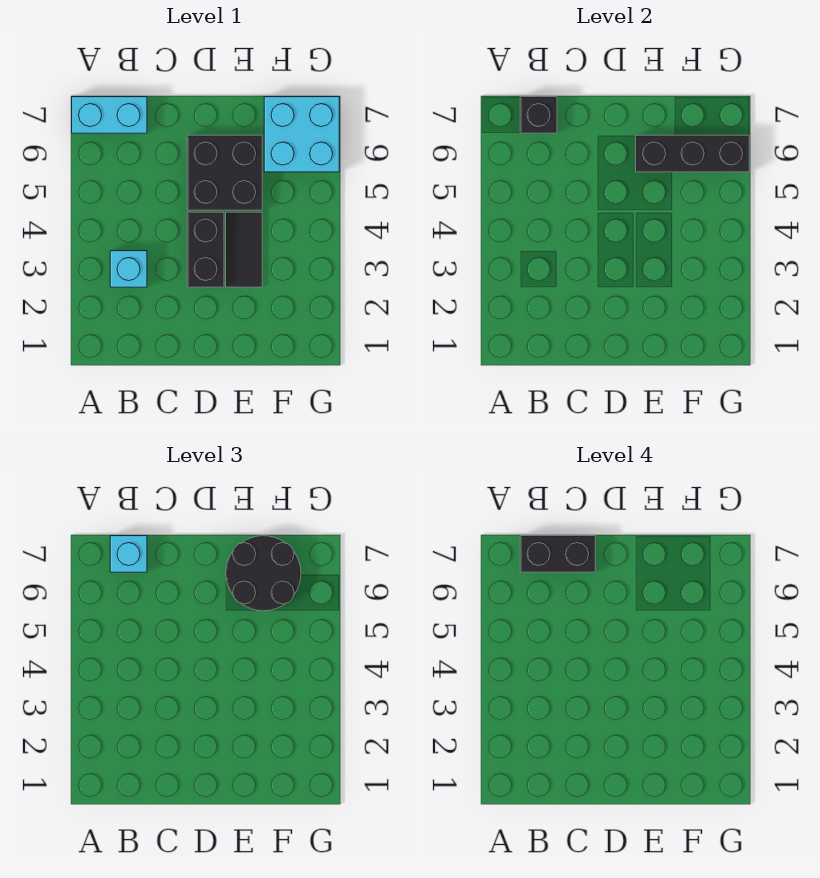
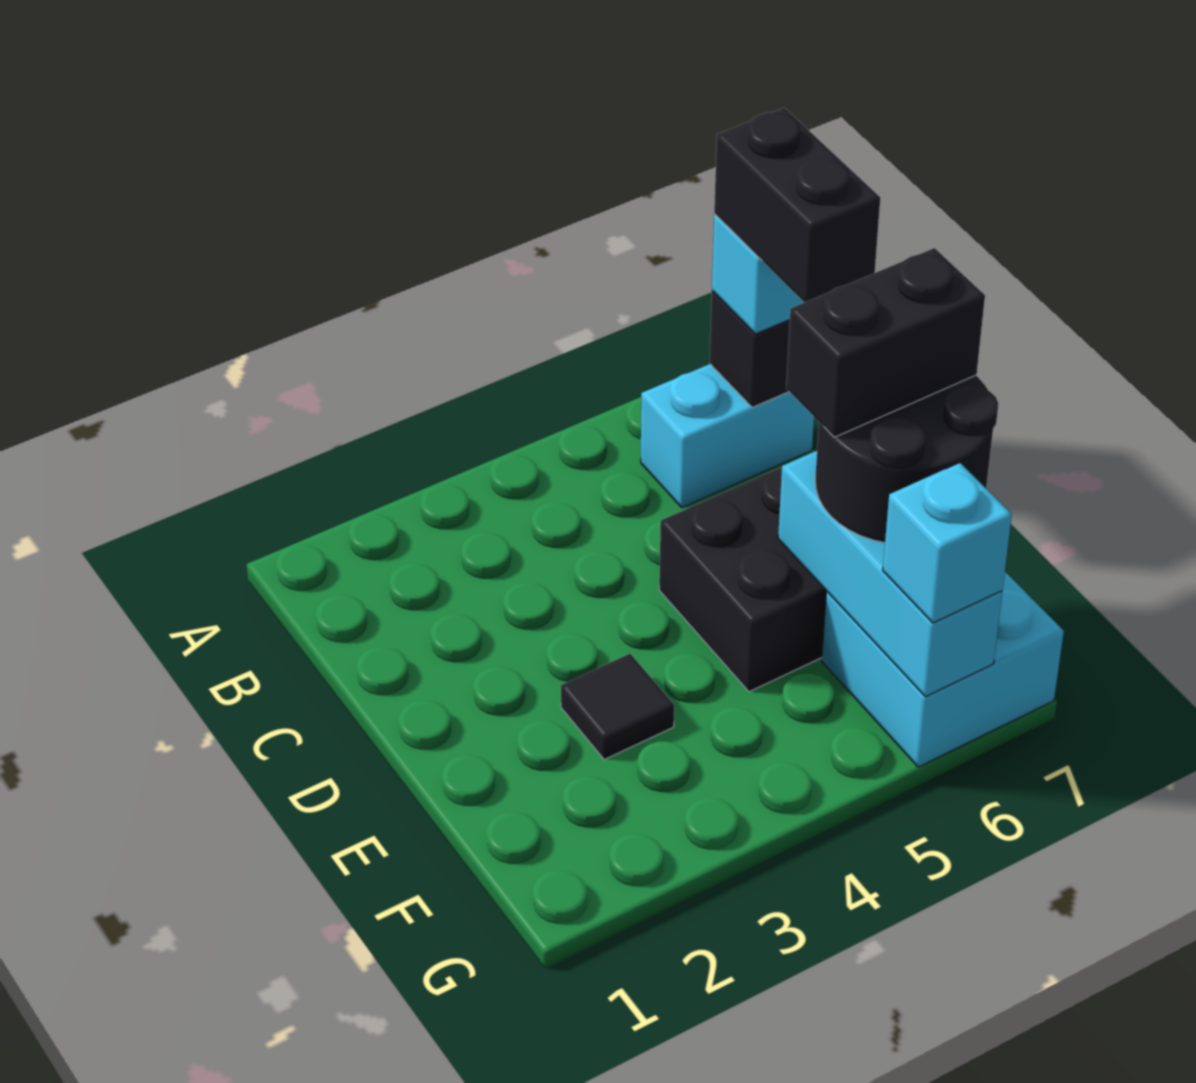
cyan 1x2 brick [72,97,147,133] -> cyan 1x2 brick turned to [641,364,814,508]
cyan 1x1 brick [110,251,147,287] -> cyan 1x1 brick moved to [883,463,1012,623]
black 1x2 brick [187,212,224,287] -> black 1x2 brick moved to [786,248,985,437]
black 1x2 tile [226,212,262,287] -> black 1x1 tile [561,654,674,759]
black 1x3 brick [636,135,749,172] -> cyan 1x3 brick [778,451,1002,697]

